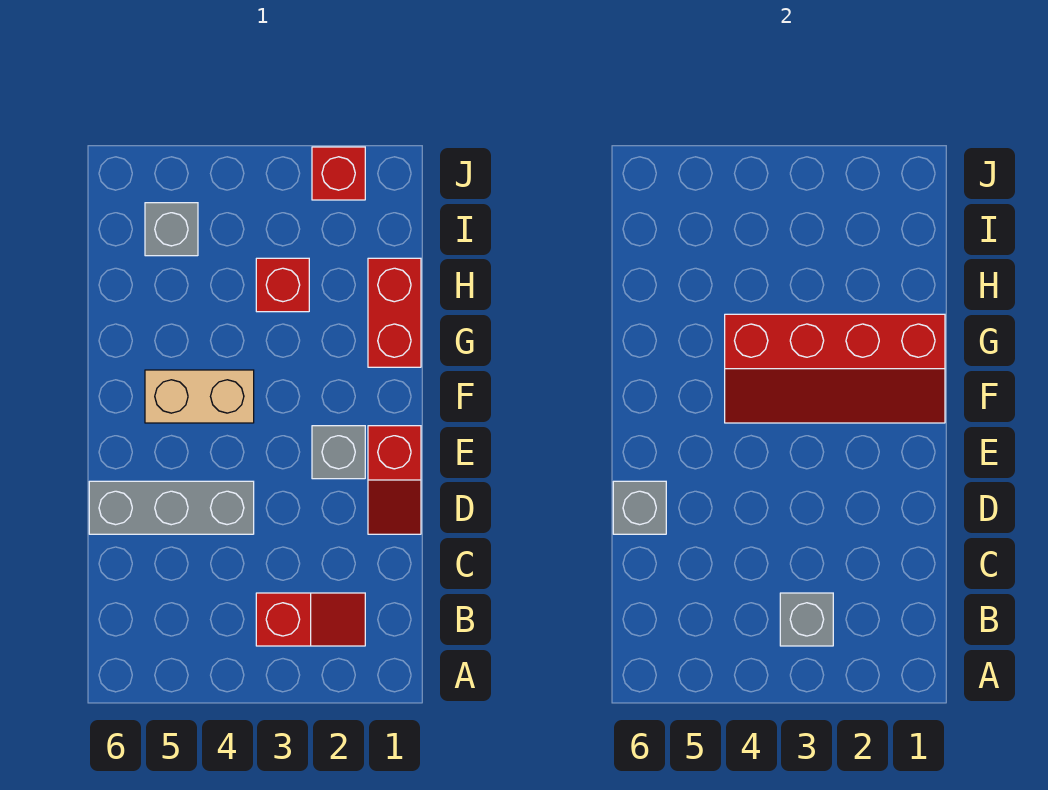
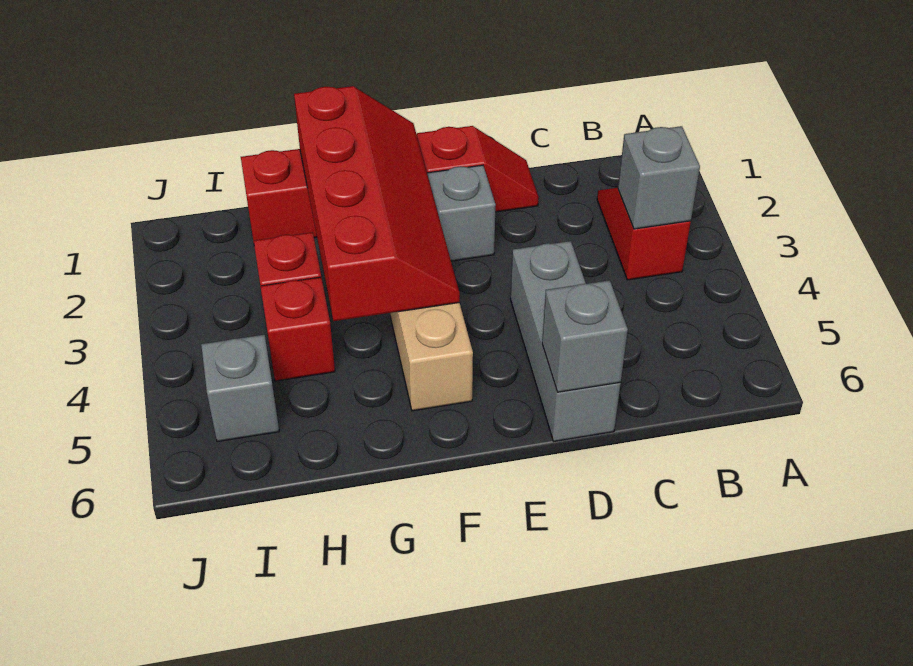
red 1x1 brick [312,147,365,200] -> red 1x1 brick moved to [261,277,335,381]

